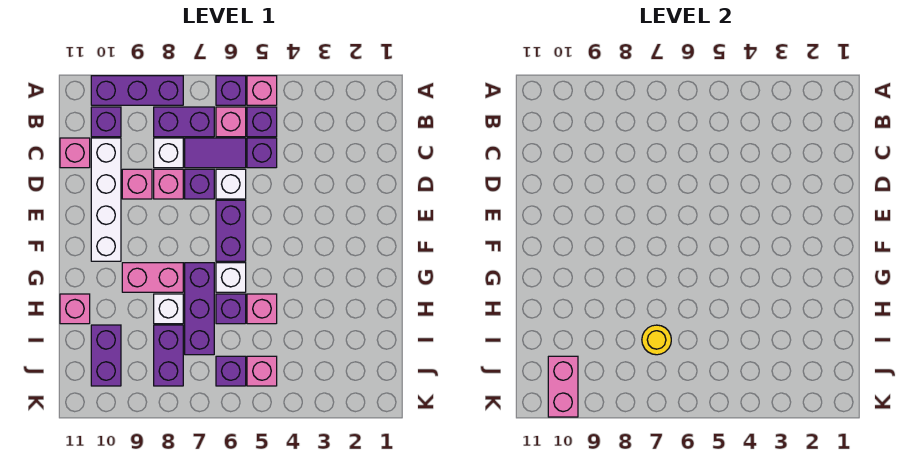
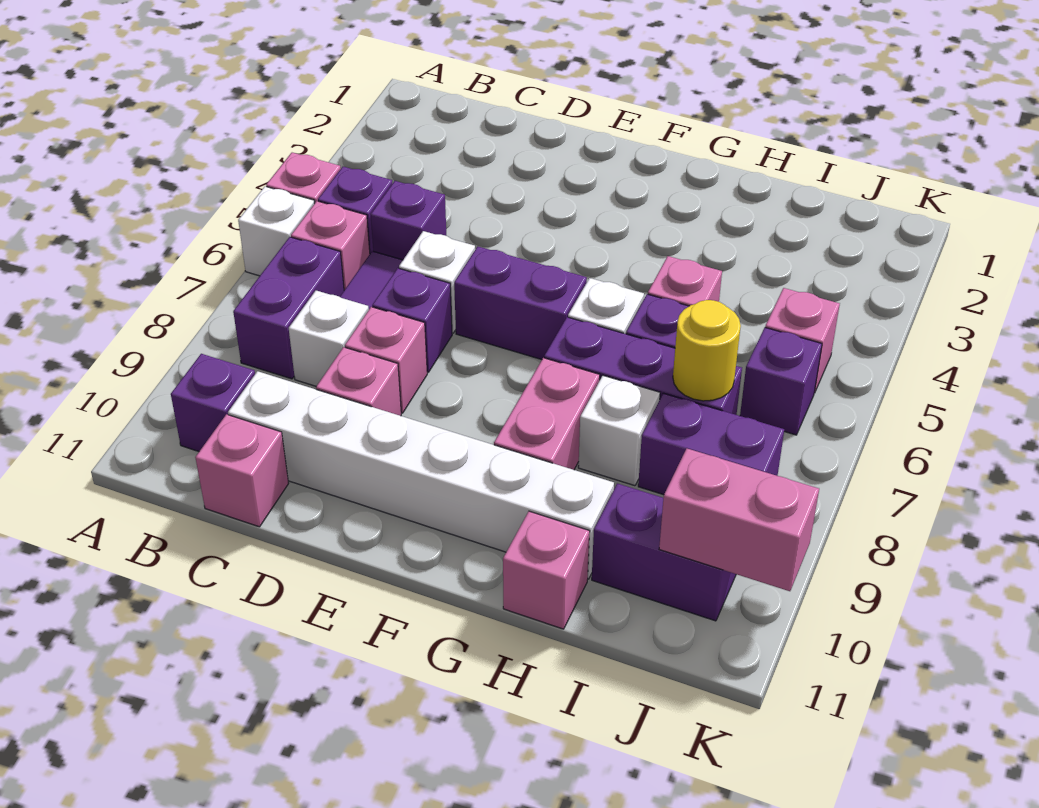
purple 1x1 brick [216,76,246,105] -> white 1x1 brick [238,186,314,276]
purple 1x3 brick [91,76,183,105] -> none
white 1x4 brick [91,138,121,261] -> white 1x6 brick [228,371,614,579]

